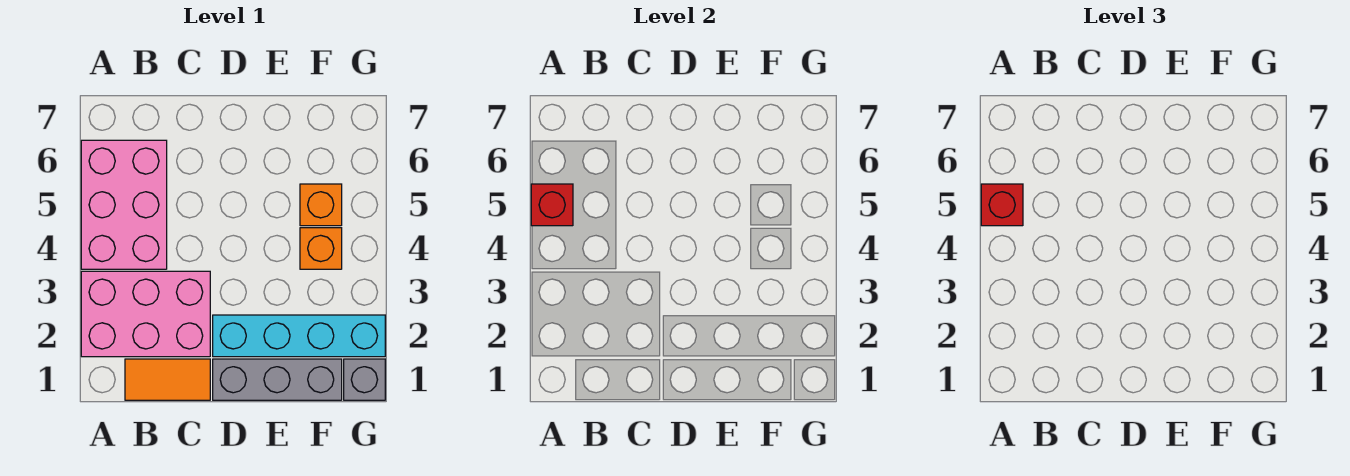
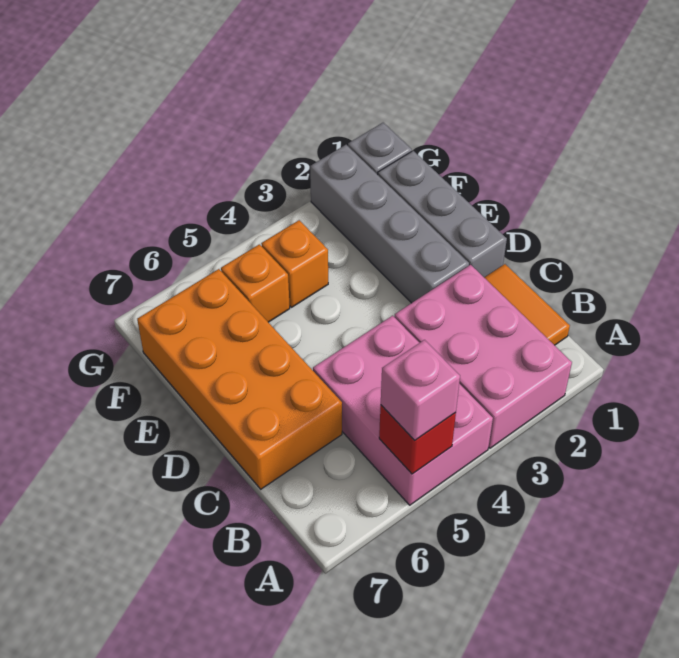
pink 2x3 brick [81,140,167,269] -> pink 2x3 brick turned to [313,316,493,505]
red 1x1 brick [981,184,1023,226] -> pink 1x1 brick [381,340,460,440]
none -> orange 2x4 brick [137,269,342,489]
cyan 1x4 brick [213,315,385,357] -> grey 1x4 brick [310,145,469,303]

